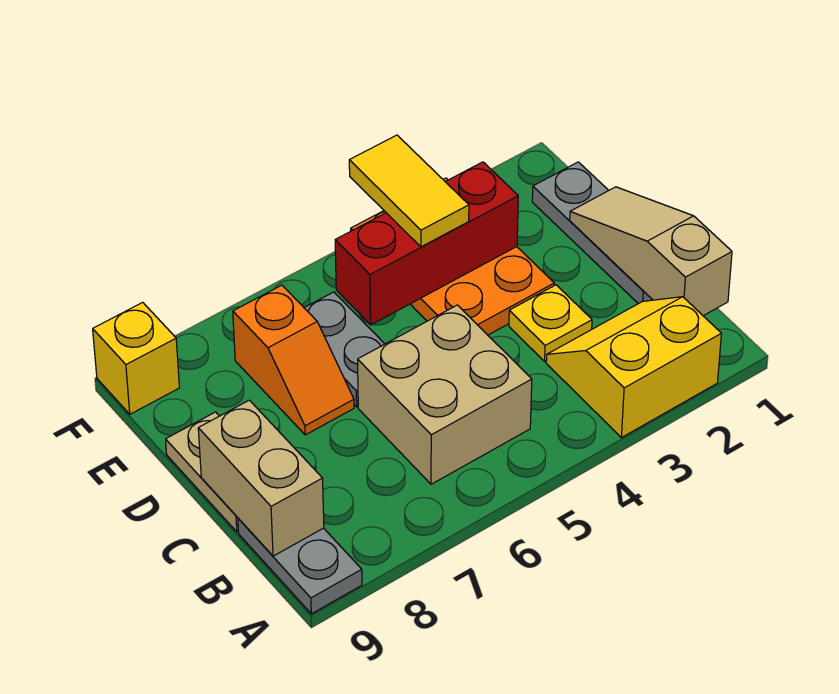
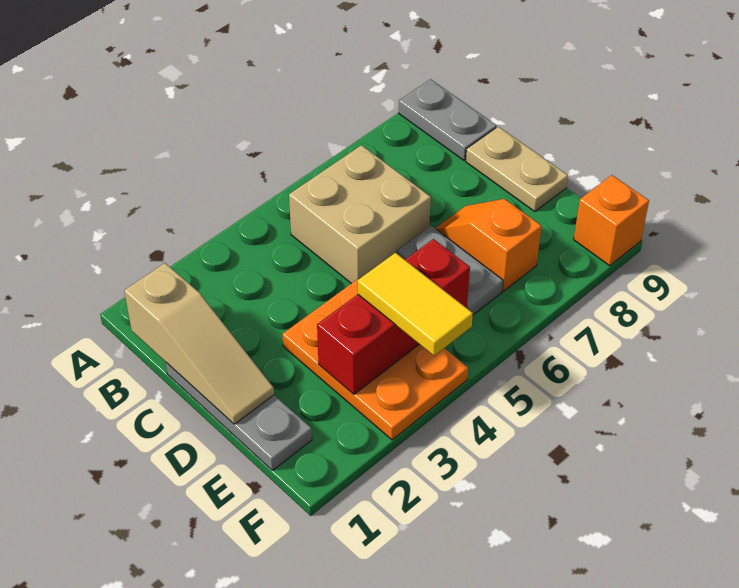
yellow 2x2 slope [546,297,721,438] -> none
tan 1x2 brick [198,400,324,556] -> none
yellow 1x1 plate [509,285,592,361] -> none
yellow 1x1 brick [93,302,179,414] -> orange 1x1 brick [574,175,649,266]

